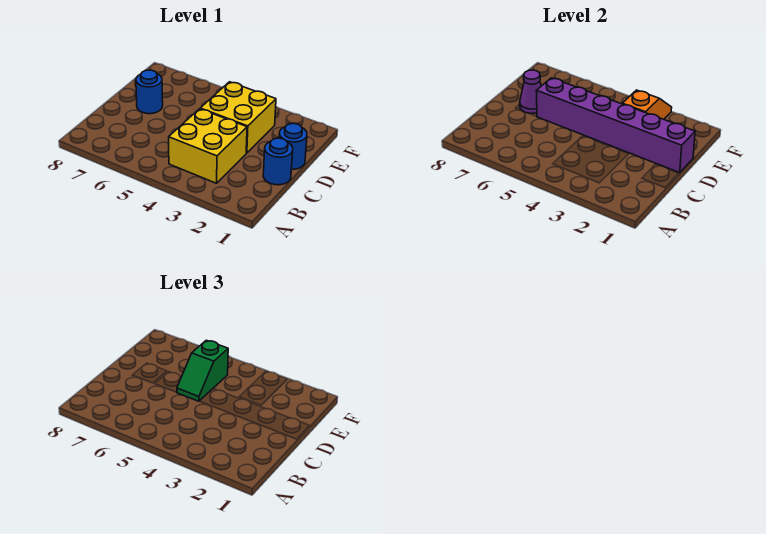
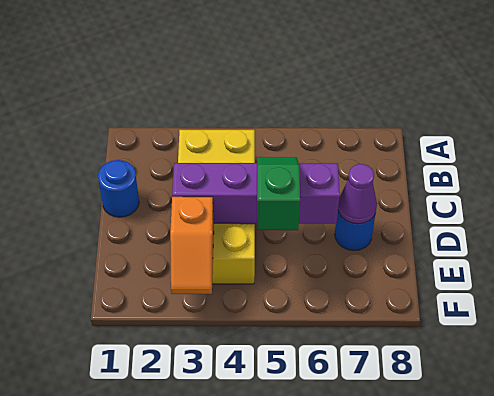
blue 1x1 round brick [279,123,307,169] -> none
purple 1x6 brick [536,78,695,173] -> purple 1x4 brick [172,163,340,224]

